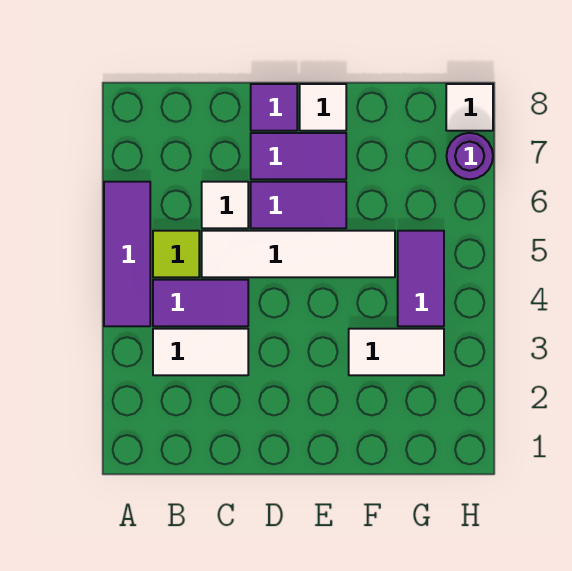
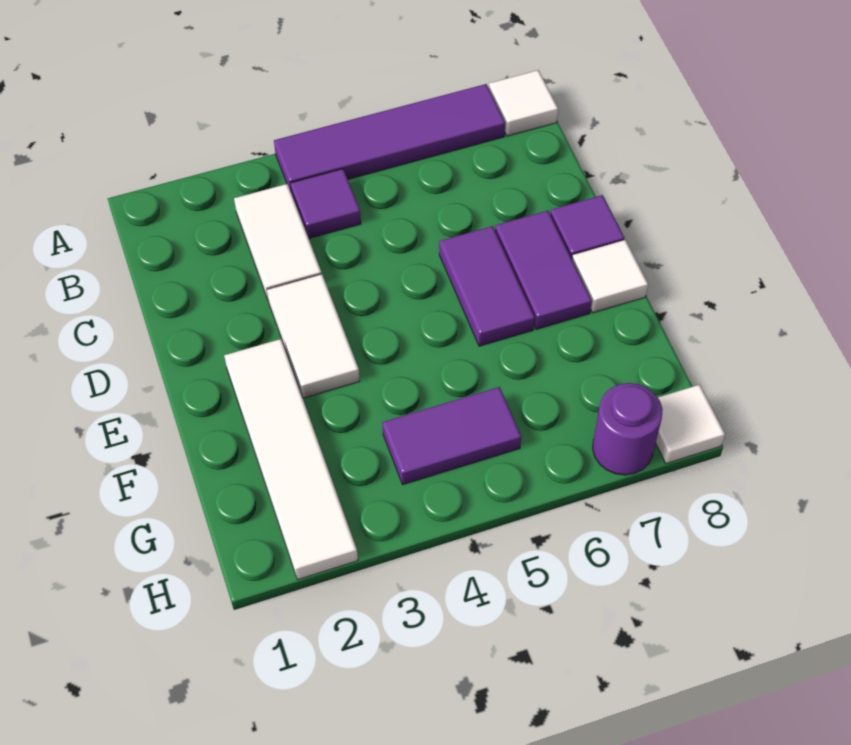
purple 1x3 tile [104,182,150,326] -> purple 1x4 tile [274,84,505,191]
purple 1x2 tile [153,280,248,326] -> purple 1x1 tile [290,169,361,238]
lime 1x1 tile [153,231,199,277] -> none
white 1x4 tile [202,231,395,277] -> white 1x4 tile moved to [224,339,358,580]
white 1x1 tile [202,182,248,228] -> white 1x1 tile moved to [489,70,558,136]
white 1x2 tile [349,329,444,375] -> white 1x2 tile moved to [267,274,360,398]

